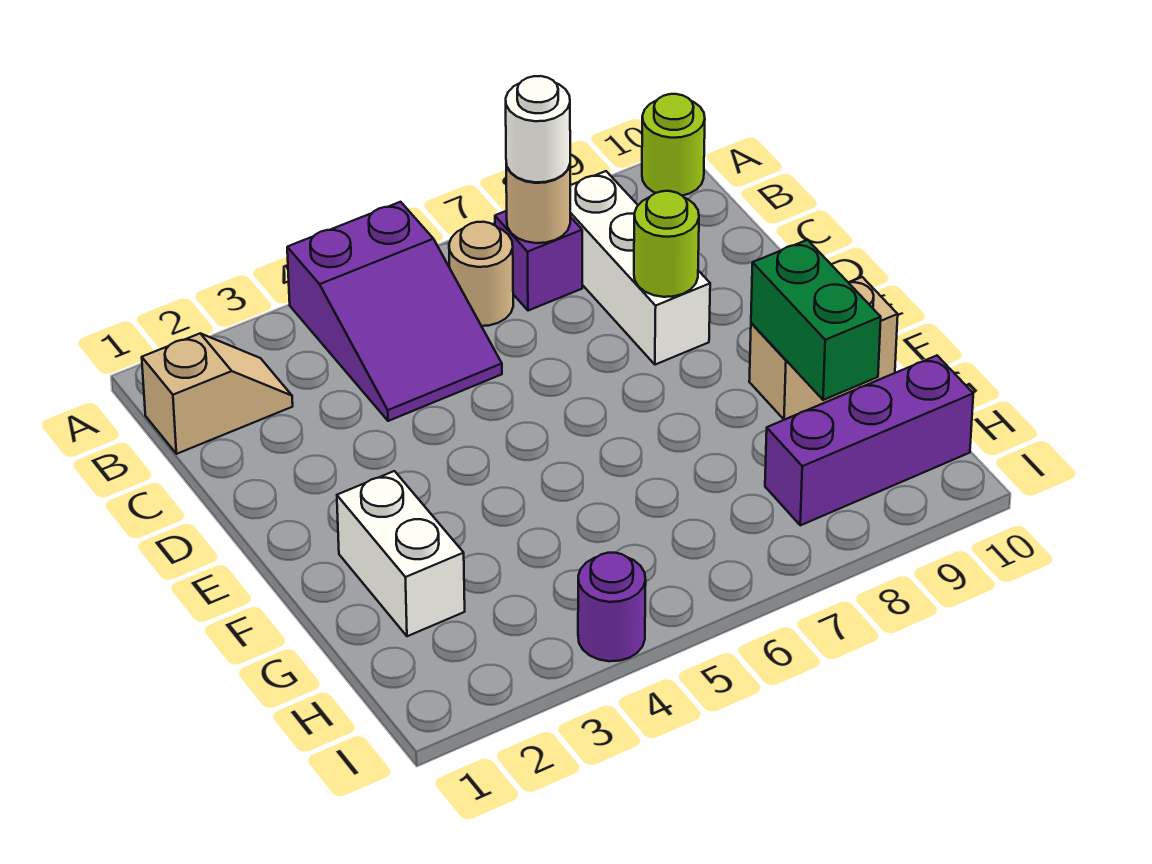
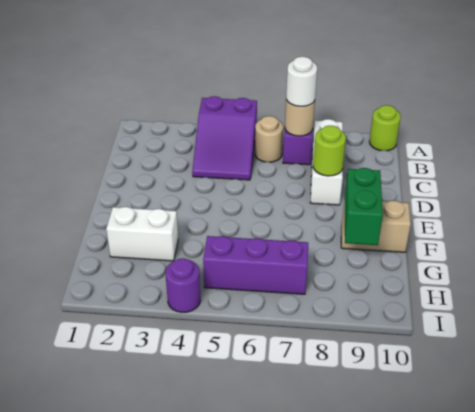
tan 1x2 slope [142,334,293,454] -> none
white 1x2 brick [337,471,465,636] -> white 1x2 brick turned to [106,207,178,261]
purple 1x3 brick [765,356,973,525] -> purple 1x3 brick moved to [203,236,308,294]

